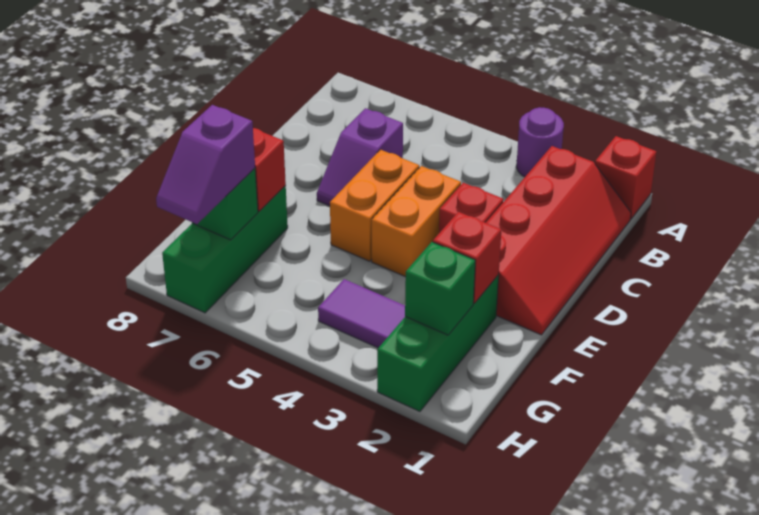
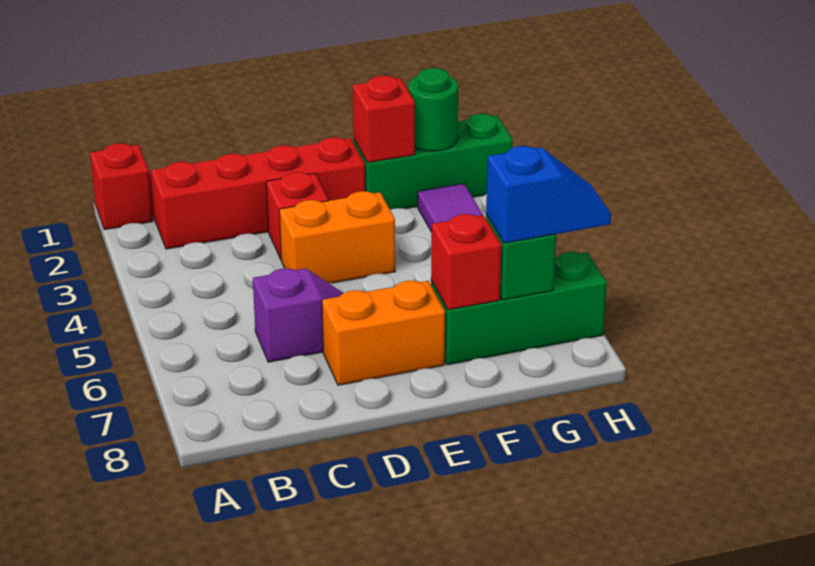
purple 1x1 round brick [516,107,564,177] -> none
orange 1x2 brick [330,150,419,261] -> orange 1x2 brick moved to [322,281,445,385]
green 1x1 brick [405,242,475,335] -> green 1x1 round brick [409,68,458,151]
purple 1x2 slope [156,105,255,224] -> blue 1x2 slope [486,146,611,243]

